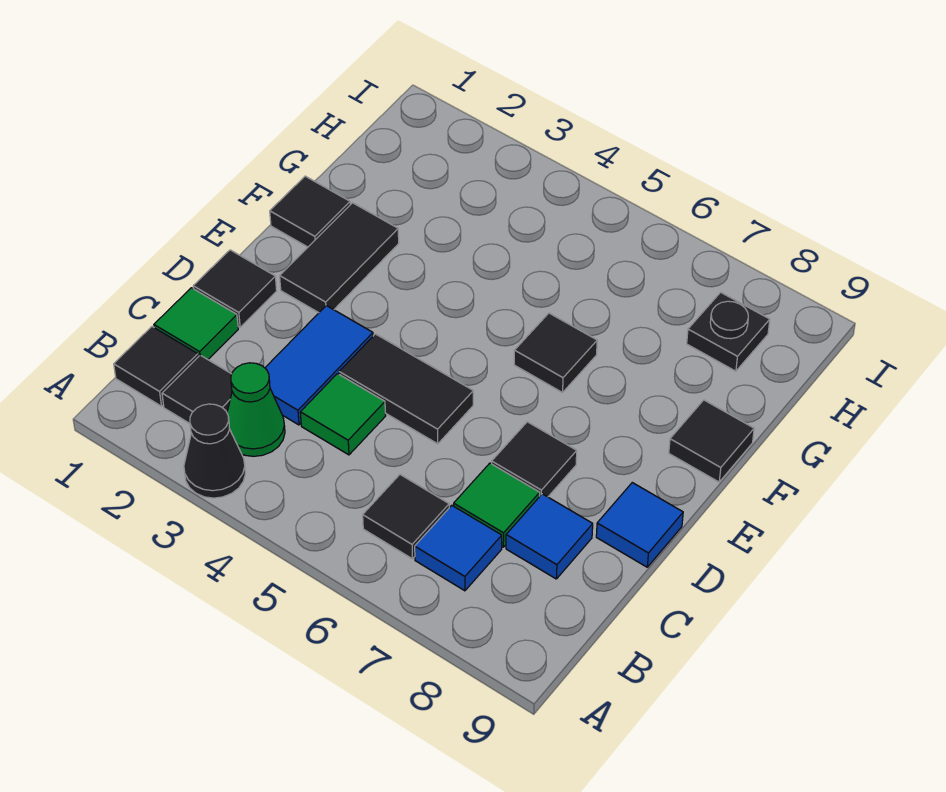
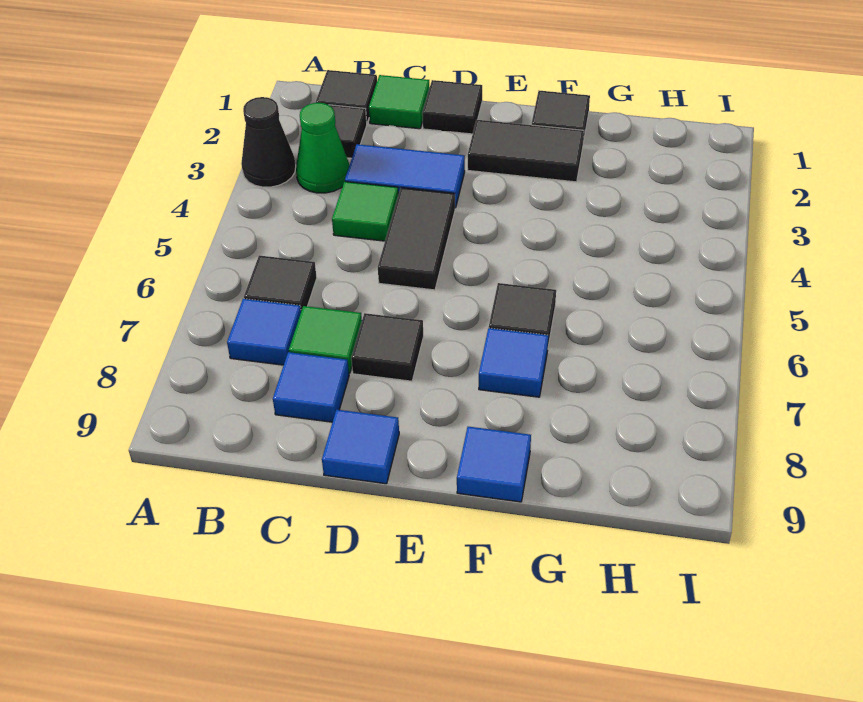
none -> blue 1x1 tile [479,328,548,397]
black 1x1 tile [669,400,754,482] -> blue 1x1 tile [457,427,531,502]
black 1x1 plate [687,292,770,371] -> none

